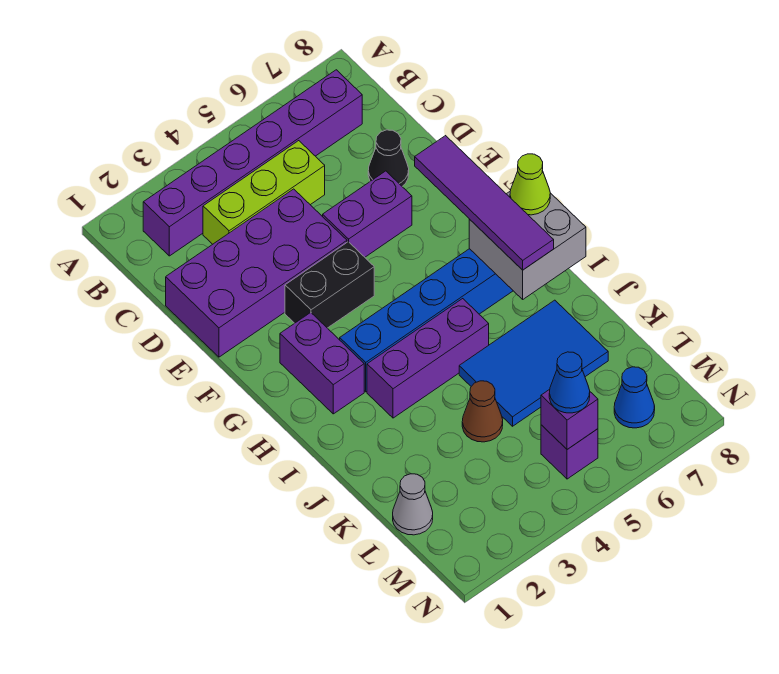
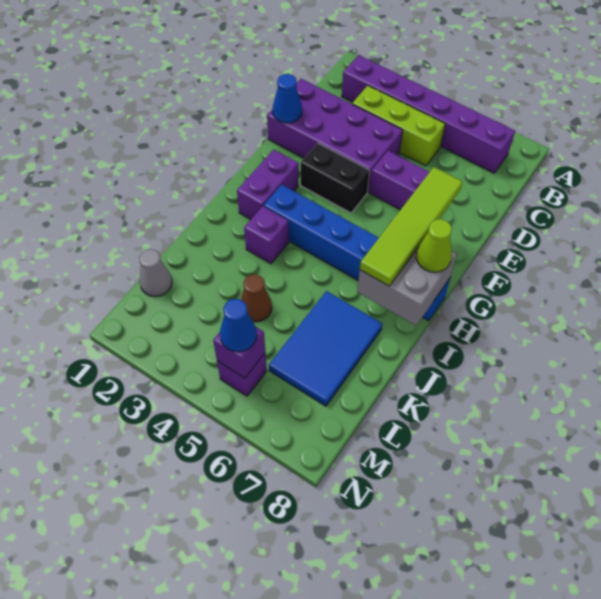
black 1x1 cone [368,130,409,186] -> none
purple 1x4 tile [415,136,554,270] -> lime 1x4 tile [360,167,462,286]
purple 1x3 brick [367,299,489,418] -> purple 1x1 brick [244,206,289,264]
blue 2x3 tile [459,300,608,426] -> blue 2x3 tile turned to [269,291,382,406]
blue 1x1 cone [614,367,655,428] -> blue 1x1 cone moved to [273,74,302,123]

